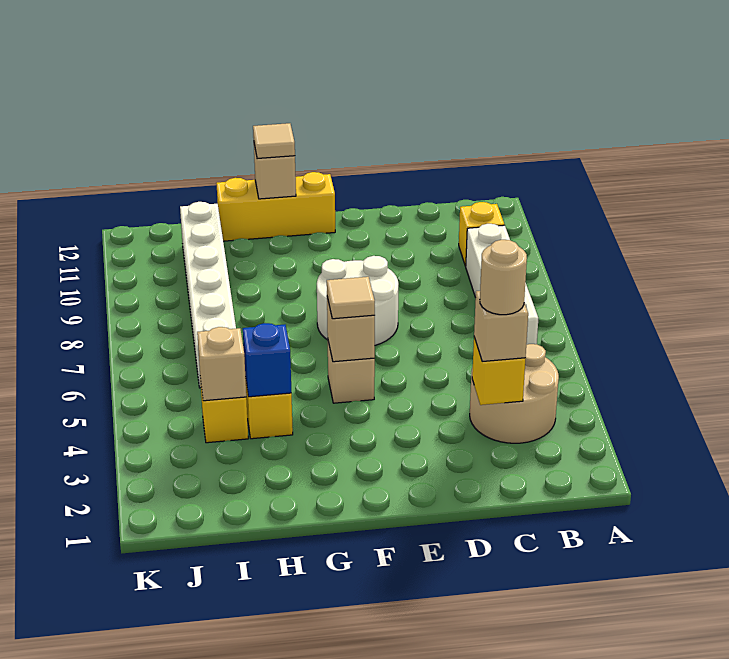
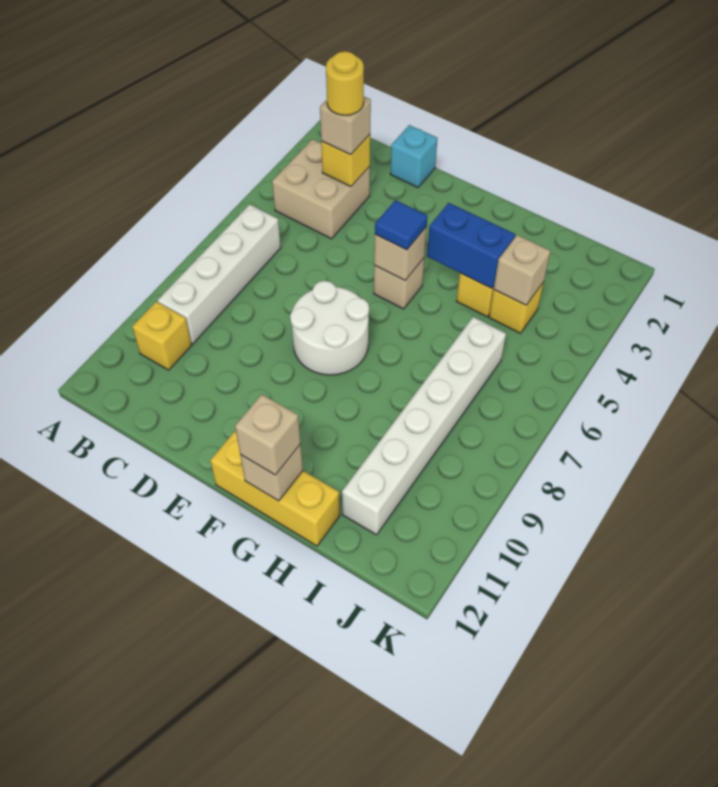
tan 2x2 round brick [470,344,559,443] -> tan 2x2 brick [272,139,370,239]
tan 1x1 round brick [480,240,527,315] -> yellow 1x1 round brick [326,51,364,115]
none -> cyan 1x1 brick [390,125,438,187]
tan 1x1 tile [327,277,375,319] -> blue 1x1 tile [375,200,428,250]
tan 1x1 tile [253,123,295,159] -> tan 1x1 brick [235,394,301,475]
blue 1x1 brick [243,323,291,397] -> blue 1x2 brick [427,203,515,288]

